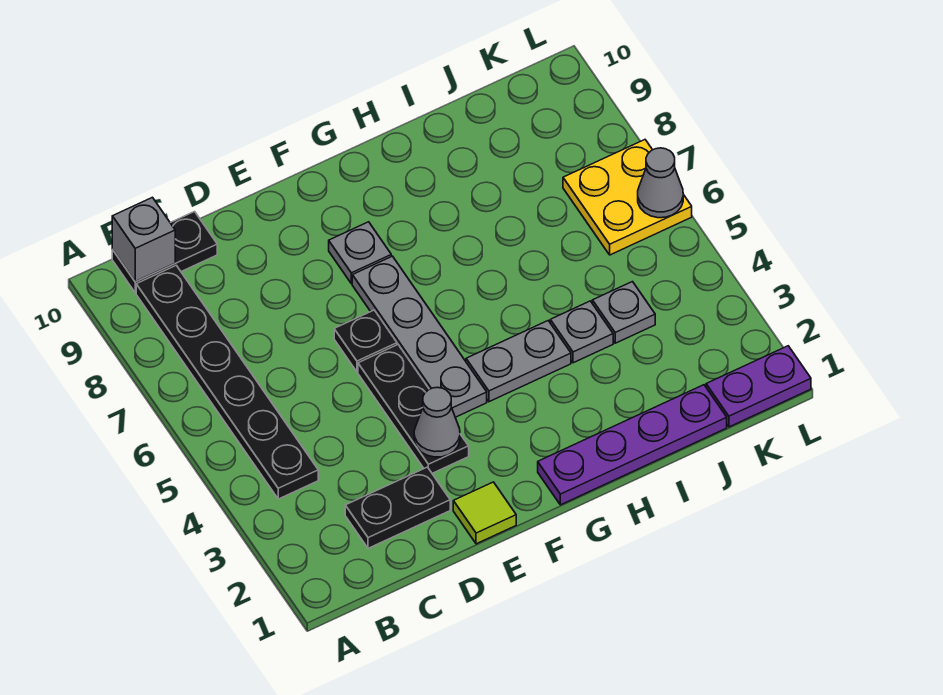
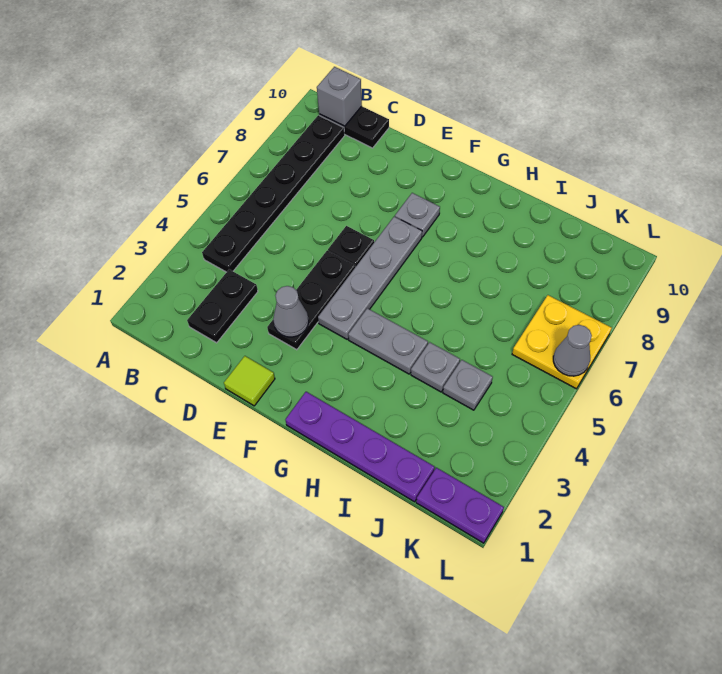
black 1x2 plate [345,467,450,548] -> black 1x2 plate turned to [187,269,258,343]

